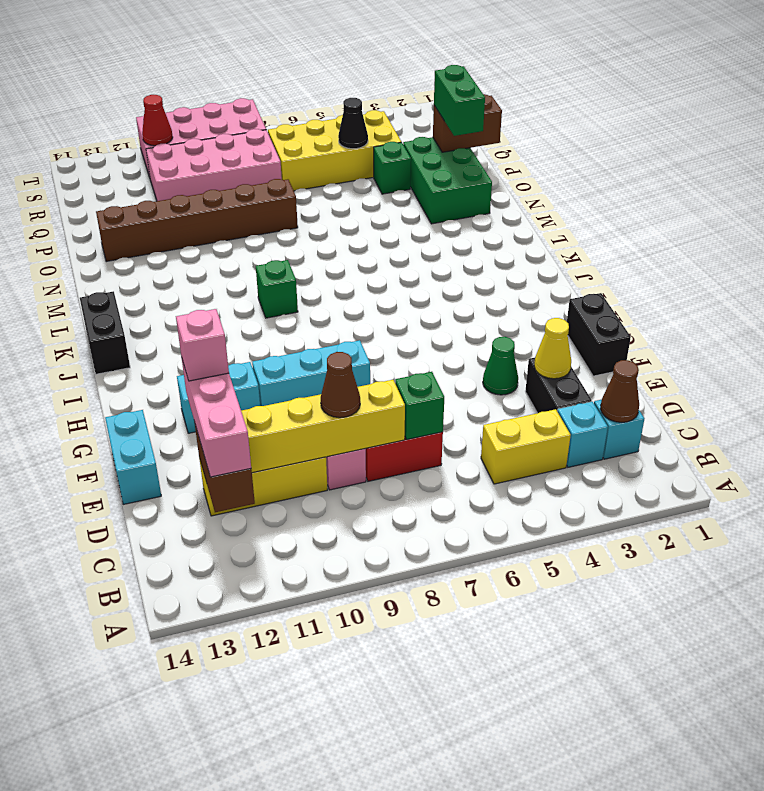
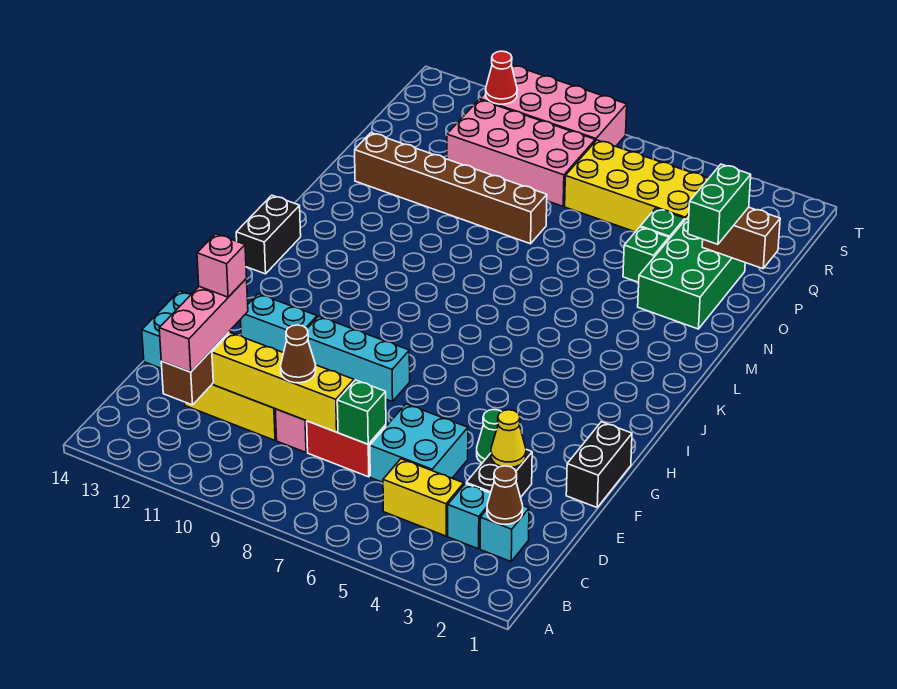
none -> cyan 2x2 brick [370,404,468,482]
green 1x1 brick [256,260,298,318] -> green 1x1 brick moved to [623,227,669,282]
black 1x1 cone [338,98,368,149] -> none

